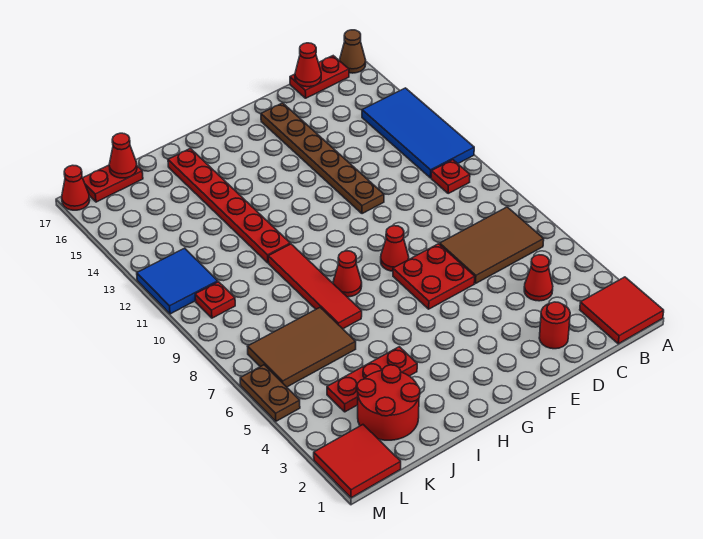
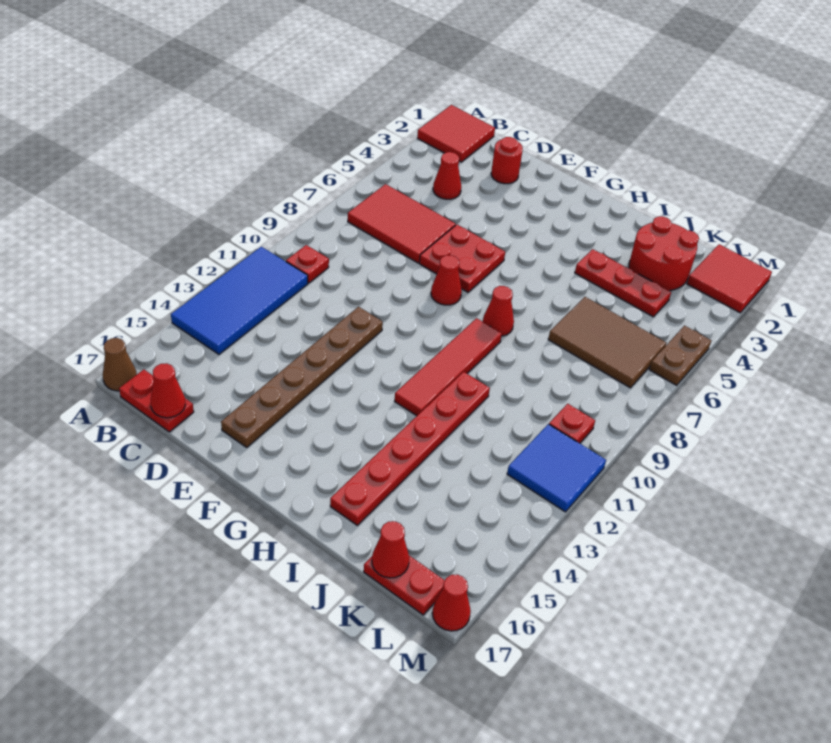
brown 2x3 tile [440,207,544,283] -> red 2x3 tile [348,184,456,263]
red 1x4 tile [268,244,362,329] -> red 1x4 tile moved to [395,318,502,416]

